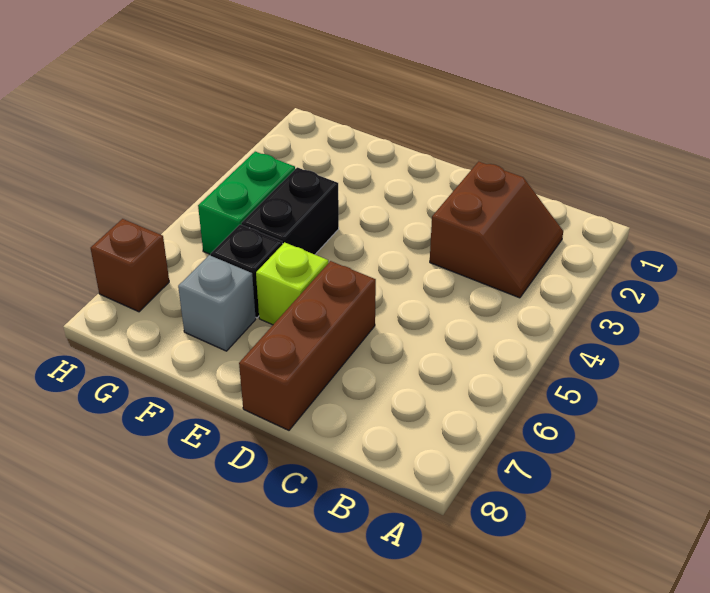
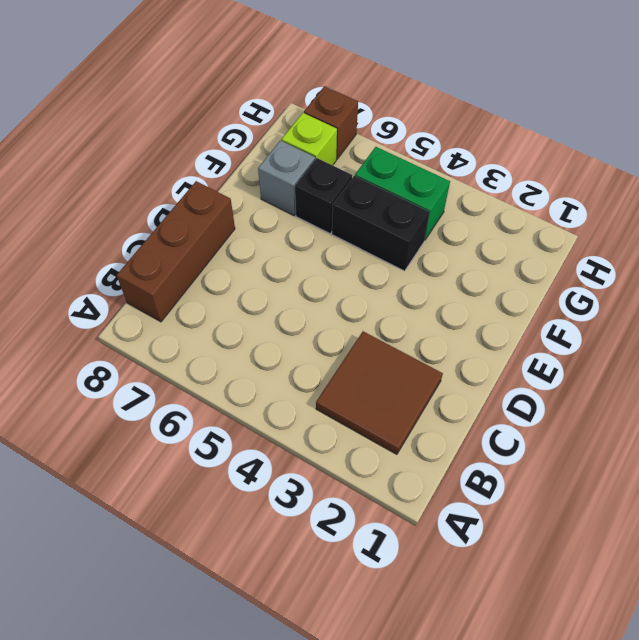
brown 2x2 slope [430,162,563,298] -> brown 2x2 tile [316,331,443,454]
brown 1x3 brick [239,261,376,430] -> brown 1x3 brick turned to [117,181,235,322]
lime 1x1 brick [256,242,328,325] -> lime 1x1 brick moved to [281,113,337,165]

